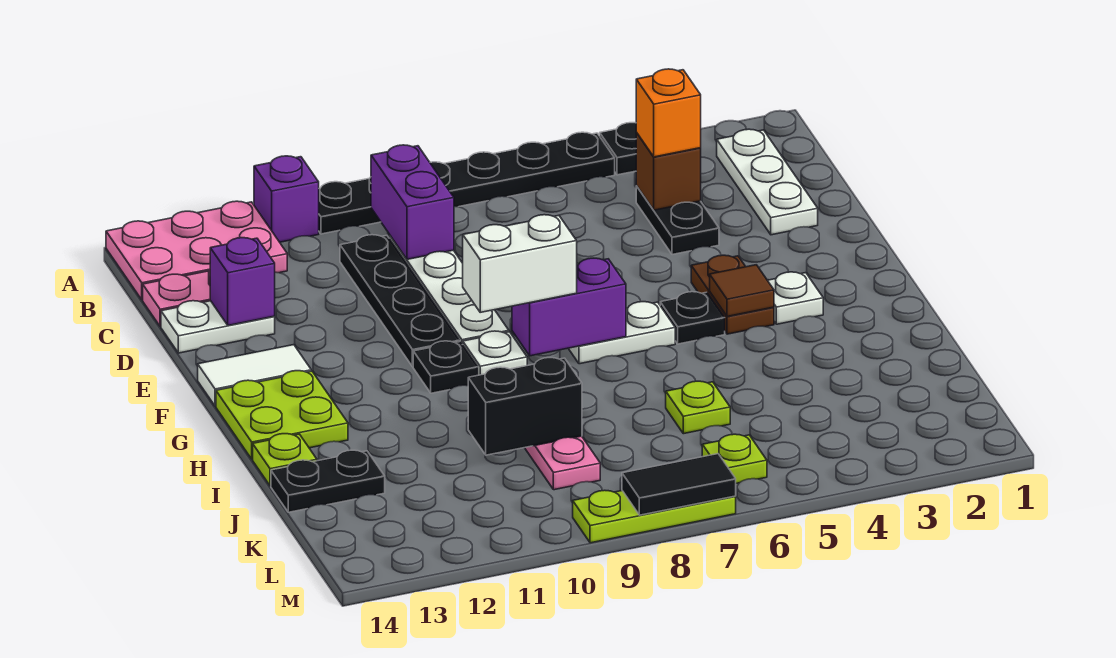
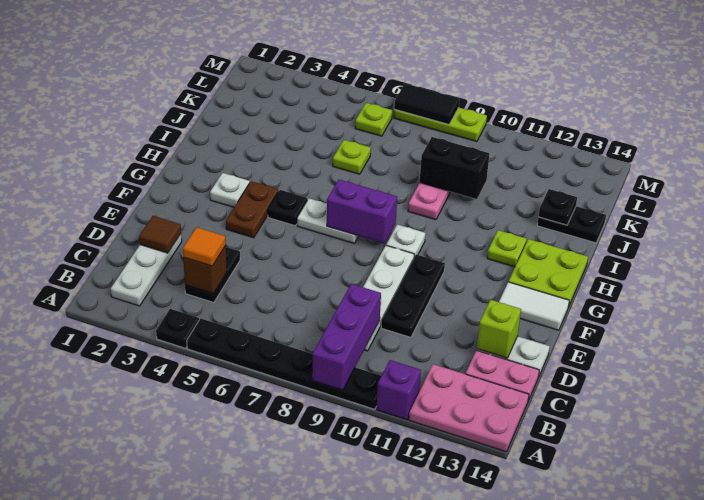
purple 1x2 brick [371,145,454,259] -> purple 1x3 brick [312,284,381,390]
orange 1x1 brick [636,69,701,157] -> orange 1x1 tile [183,227,226,266]
black 1x4 plate [340,235,459,367] -> black 1x3 plate [381,255,445,337]
purple 1x1 brick [210,238,275,325] -> lime 1x1 brick [477,300,521,358]
brown 1x1 tile [710,265,774,316] -> brown 1x1 tile moved to [139,216,181,253]
white 1x2 brick [463,215,577,312] -> none
black 1x1 plate [413,341,478,393] -> black 1x1 plate moved to [538,189,577,225]
lime 1x1 plate [253,434,317,486] -> lime 1x1 plate moved to [487,230,527,267]

